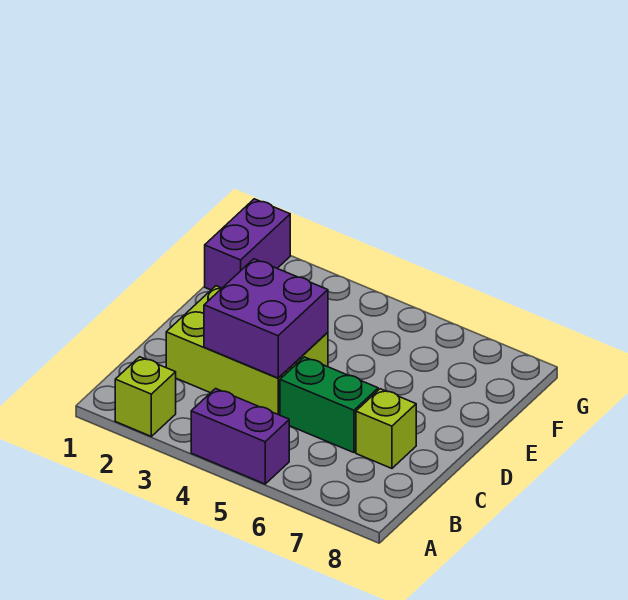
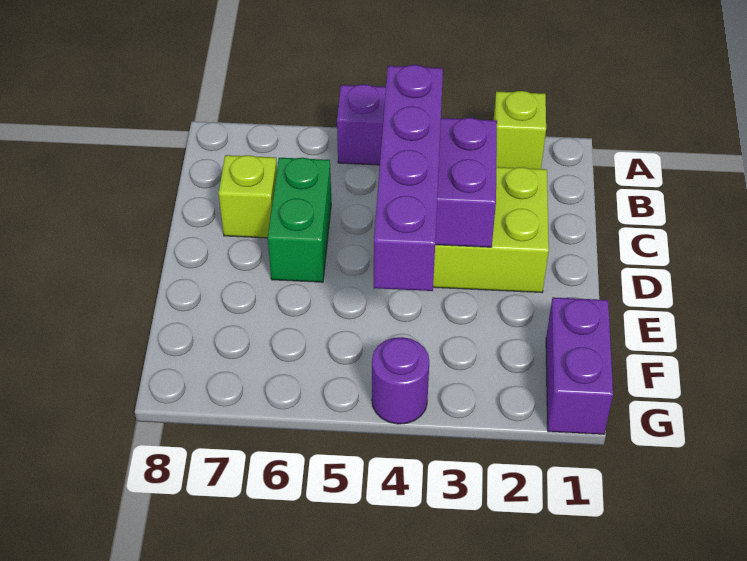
none -> purple 1x4 brick [374,65,443,291]
green 1x2 brick [280,357,378,453] -> green 1x2 brick turned to [268,158,331,282]
none -> purple 1x1 round brick [372,337,429,424]

